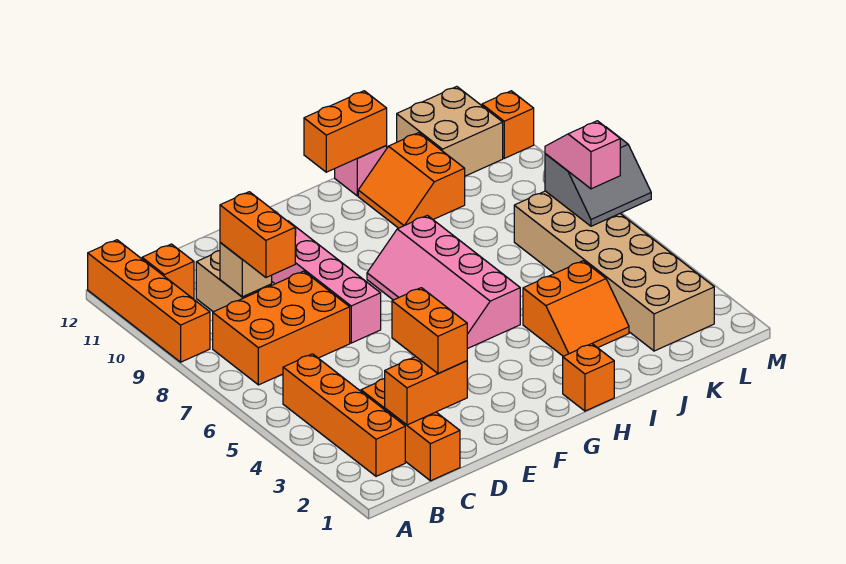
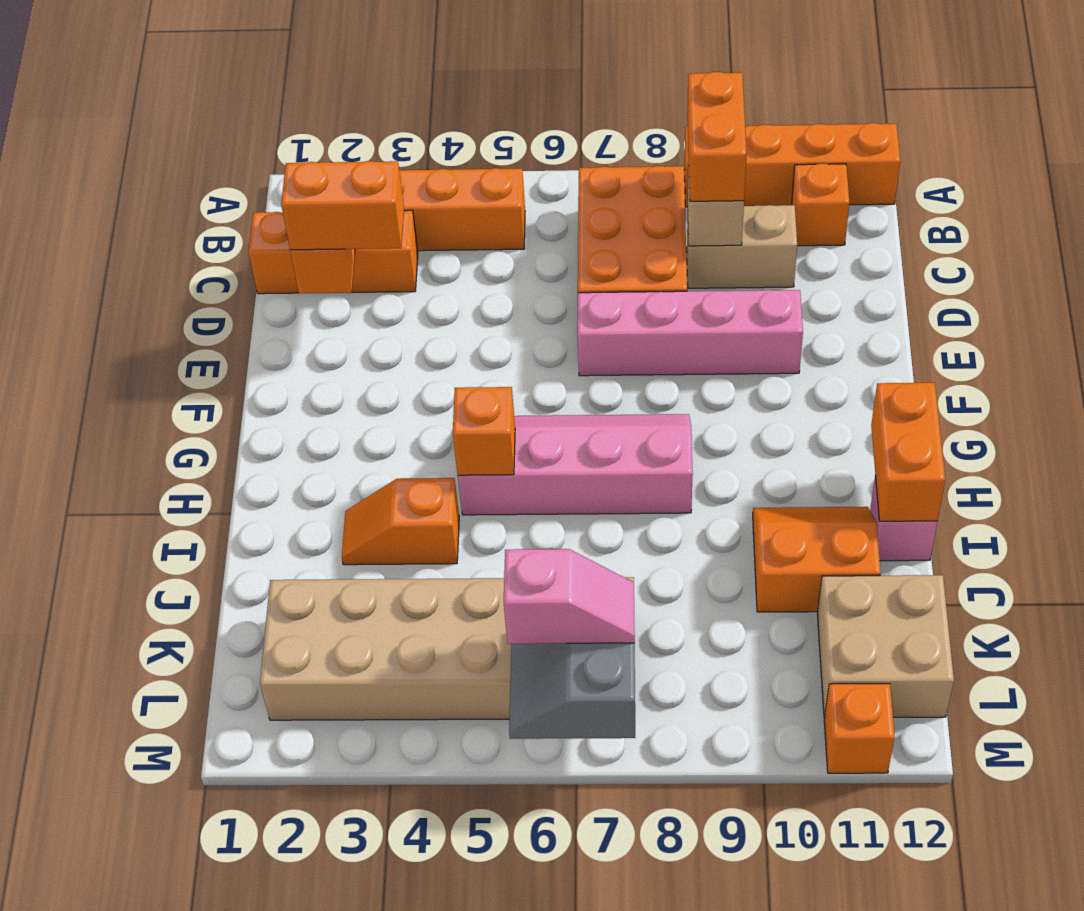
orange 1x2 brick [220,192,295,277] -> orange 1x2 brick turned to [687,72,746,201]
orange 1x1 brick [563,344,614,411] -> orange 1x1 brick moved to [453,387,515,475]
orange 2x2 slope [523,261,629,356] -> orange 1x2 slope [342,478,459,565]

